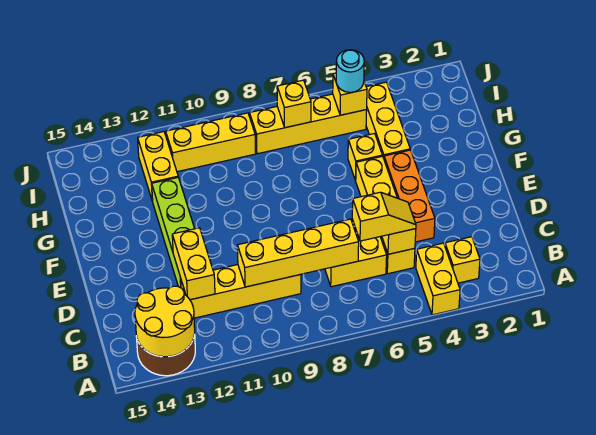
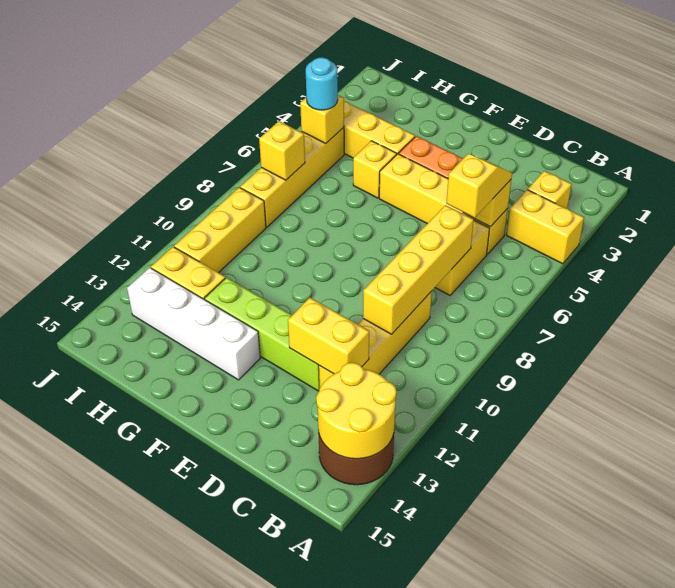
none -> white 1x4 brick [127,268,260,380]

